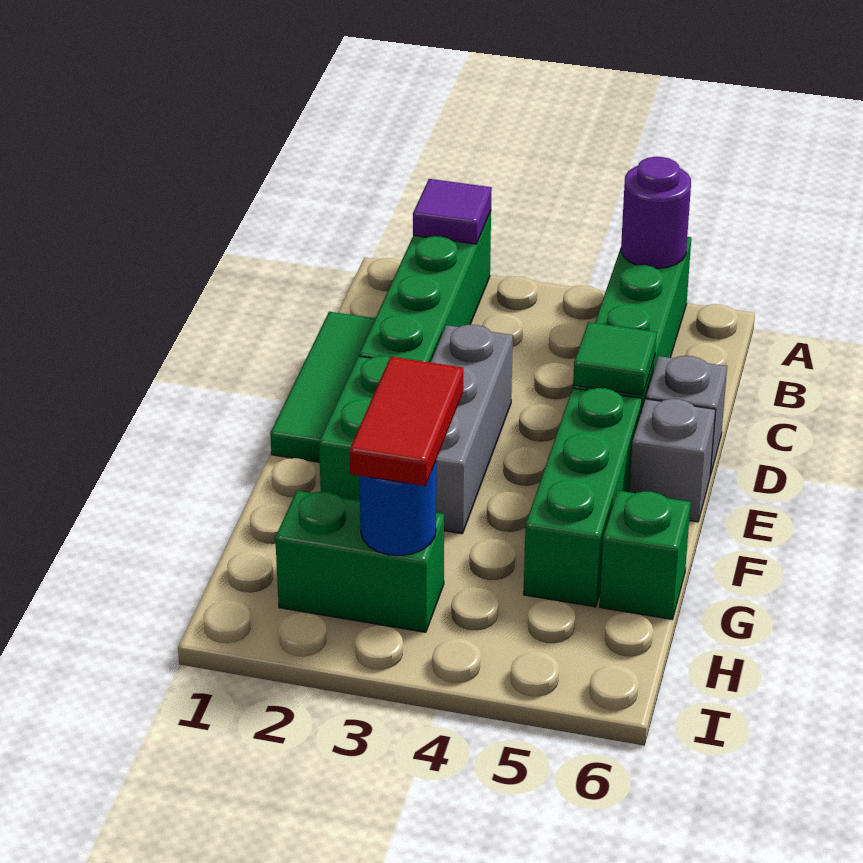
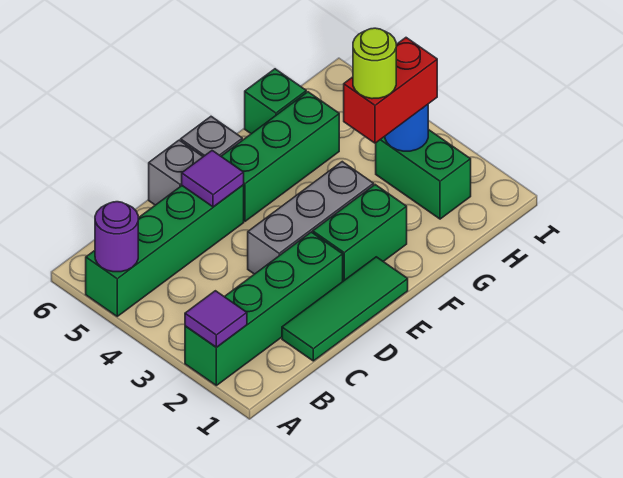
green 1x1 tile [573,322,657,396] -> purple 1x1 tile [182,151,244,207]
red 1x2 tile [350,357,463,486] -> red 1x2 brick [344,38,437,143]
none -> lime 1x1 round brick [353,28,396,99]

